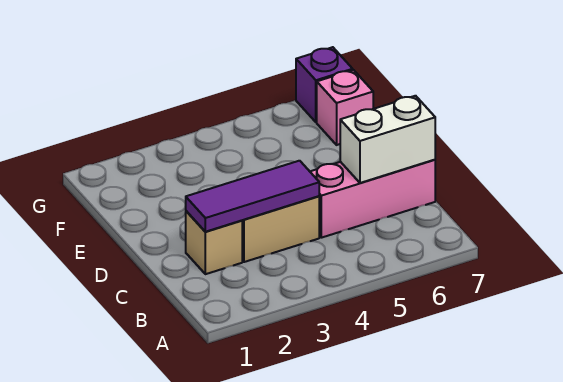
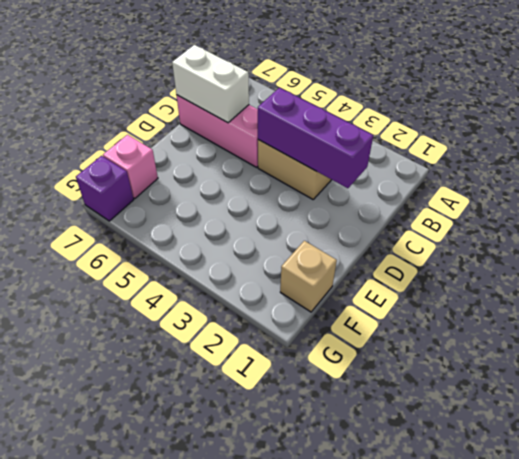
tan 1x1 brick [186,211,242,274] -> tan 1x1 brick moved to [280,241,337,312]
purple 1x3 tile [186,161,319,232] -> purple 1x3 brick [258,88,373,188]

